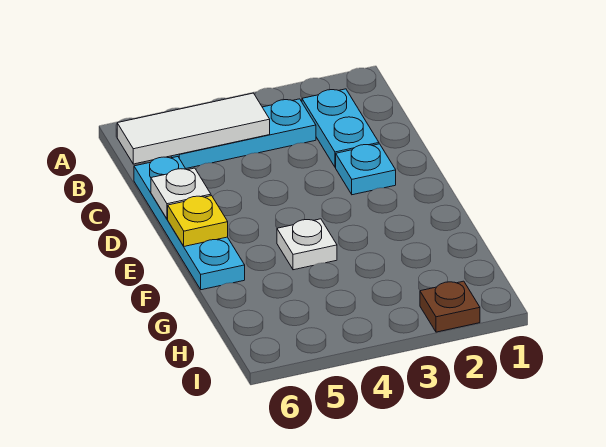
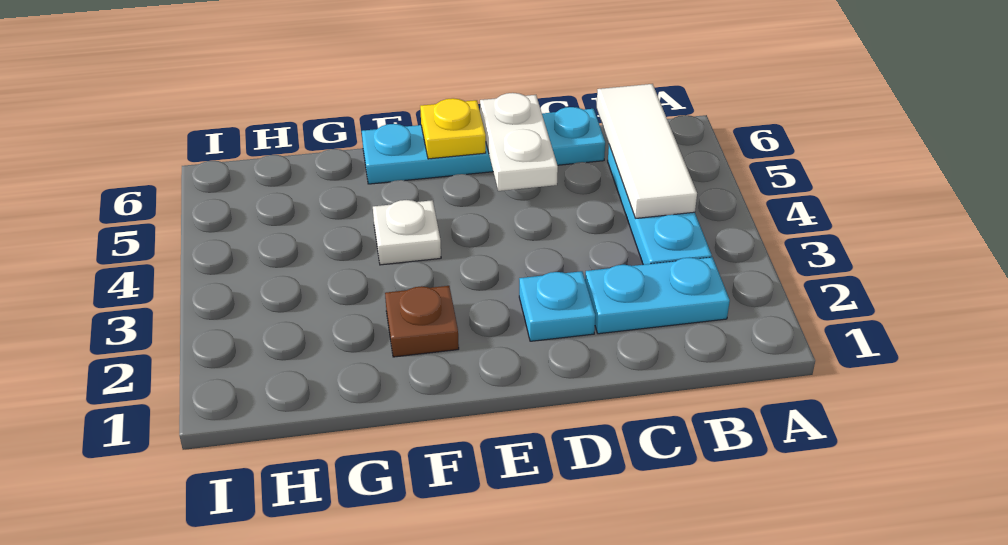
white 1x1 plate [151,168,211,219] -> white 1x2 plate [480,93,558,191]
brown 1x1 plate [420,281,480,332] -> brown 1x1 plate moved to [385,286,459,357]

